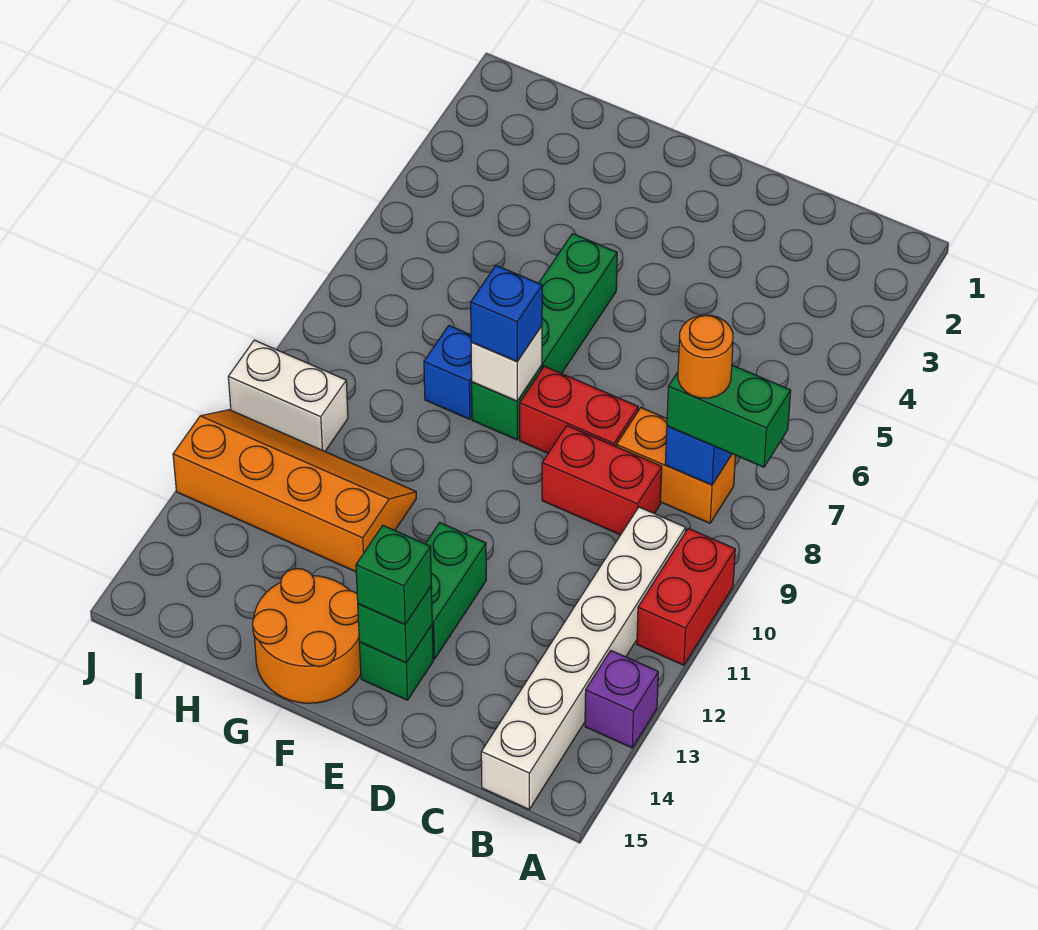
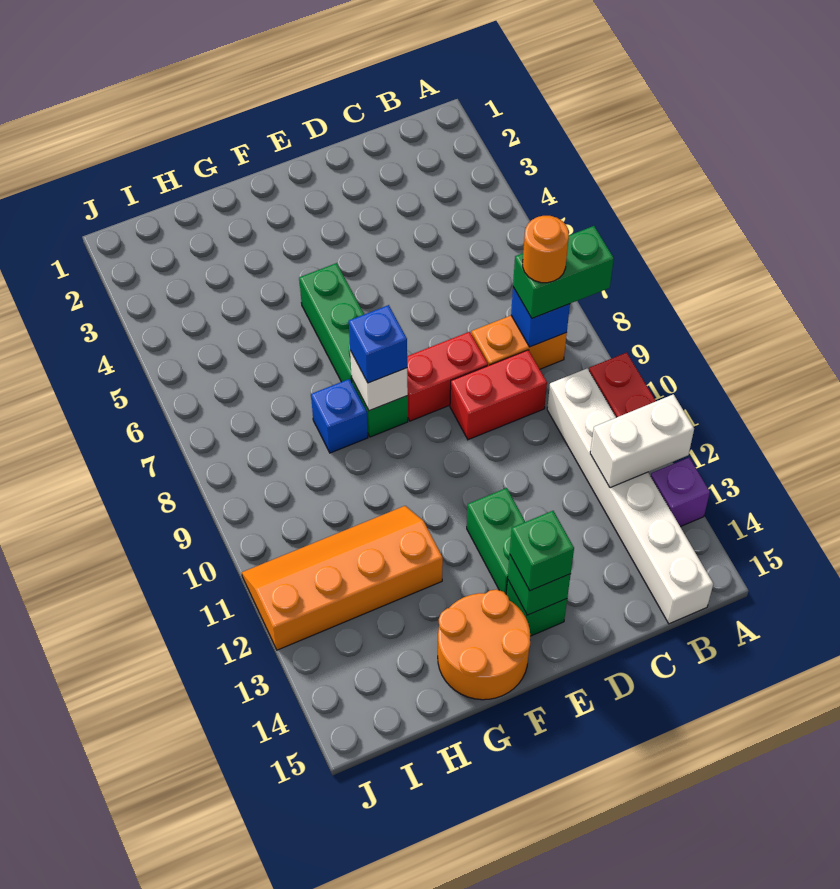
white 1x2 brick [228,340,348,451] -> white 1x2 brick moved to [590,394,694,488]

